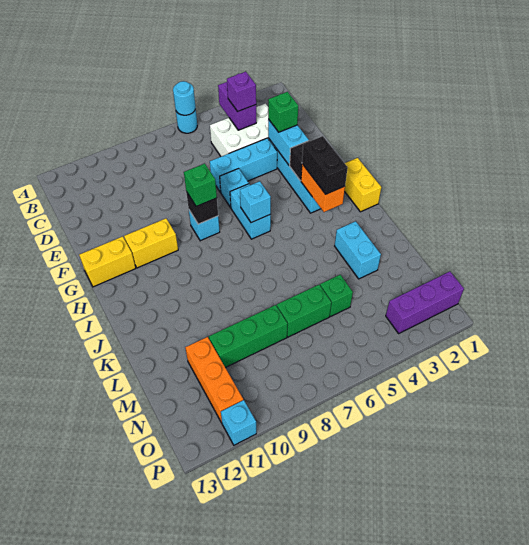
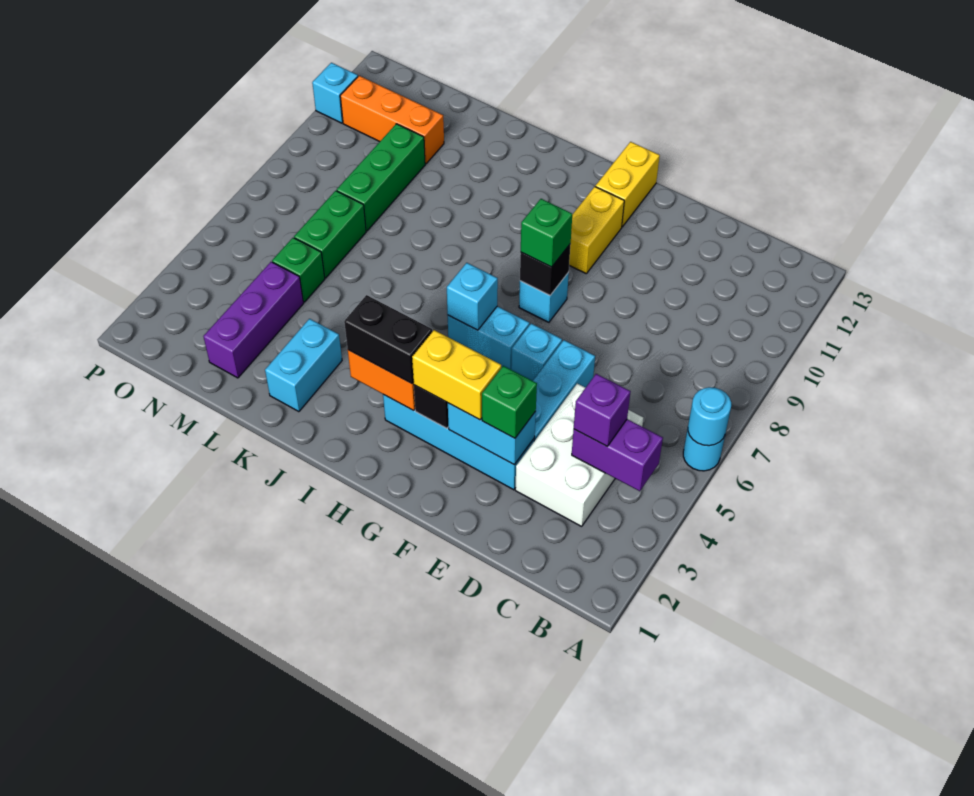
yellow 1x2 brick [344,158,381,212] -> yellow 1x2 brick moved to [412,330,501,420]
cyan 1x2 brick [335,221,381,279] -> cyan 1x2 brick turned to [265,319,342,412]
purple 1x3 brick [386,271,464,333] -> purple 1x3 brick moved to [203,262,304,378]

